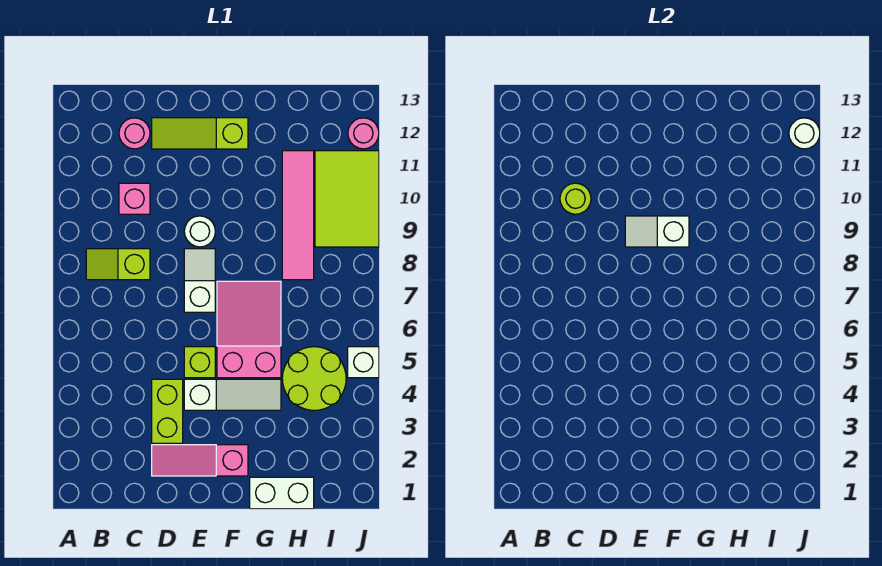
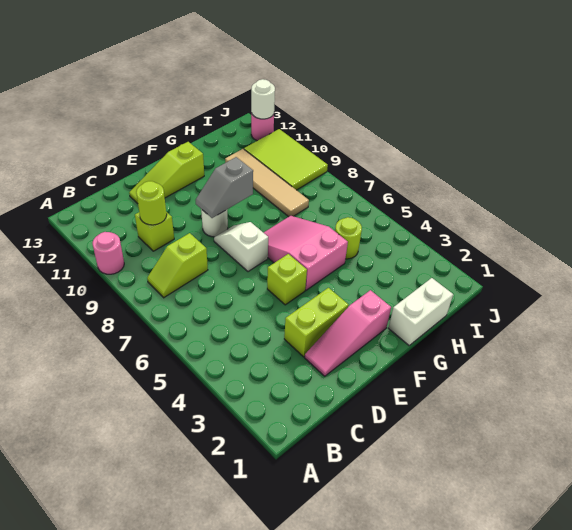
pink 1x1 brick [119,183,150,214] -> lime 1x1 brick [135,212,174,251]
pink 1x1 round brick [119,118,150,149] -> pink 1x1 round brick moved to [93,232,124,274]
lime 1x2 brick [152,379,183,443] -> lime 1x2 brick turned to [284,288,348,357]
white 1x3 slope [184,379,281,410] -> none
white 1x2 slope [625,216,689,247] -> grey 1x2 slope [196,157,253,218]
lime 2x2 round brick [282,347,346,410] -> lime 1x1 round brick [335,217,362,259]
pink 1x4 tile [282,151,314,280] -> tan 1x4 tile [225,149,309,217]
white 1x1 brick [348,347,379,378] -> none

